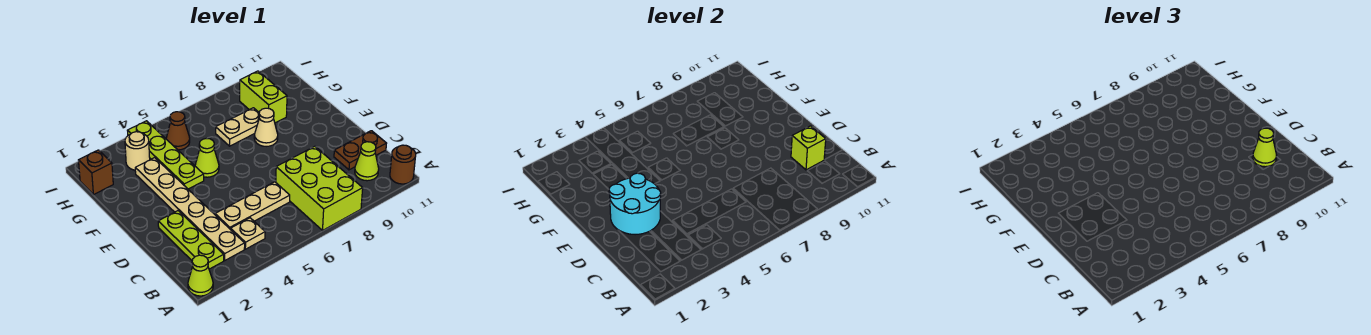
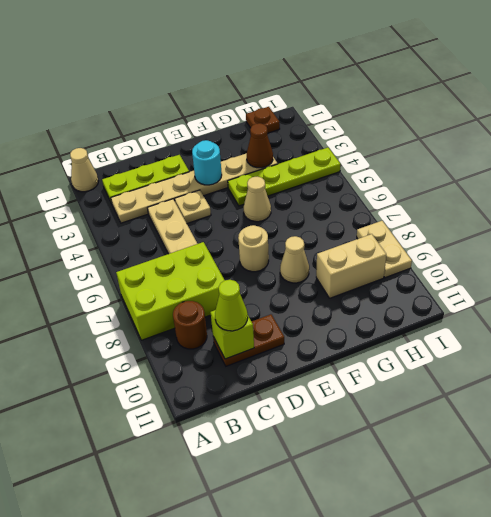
lime 1x1 cone [188,255,213,296] -> tan 1x1 cone [70,148,98,192]
brown 1x1 round brick [390,145,416,184] -> brown 1x1 round brick moved to [173,301,207,349]
tan 1x1 plate [231,218,265,249] -> tan 1x1 plate moved to [175,190,211,223]
lime 1x1 cone [355,142,379,181] -> none
brown 1x2 plate [334,131,387,170] -> brown 1x2 plate turned to [213,314,284,366]
cyan 2x2 round brick [609,173,661,235] -> cyan 1x1 round brick [192,140,222,185]
lime 1x1 cone [195,139,219,177] -> tan 1x1 cone [244,177,271,222]
tan 1x2 plate [216,108,259,146] -> tan 1x2 plate moved to [357,221,412,278]
lime 1x2 brick [240,71,287,123] -> tan 1x2 brick [316,234,386,298]
brown 1x1 brick [79,150,113,195] -> brown 1x1 plate [246,107,280,133]
tan 1x1 round brick [125,132,150,170] -> tan 1x1 round brick moved to [238,225,269,272]
brown 1x1 cone [166,112,190,150] -> brown 1x1 cone moved to [247,123,273,168]

